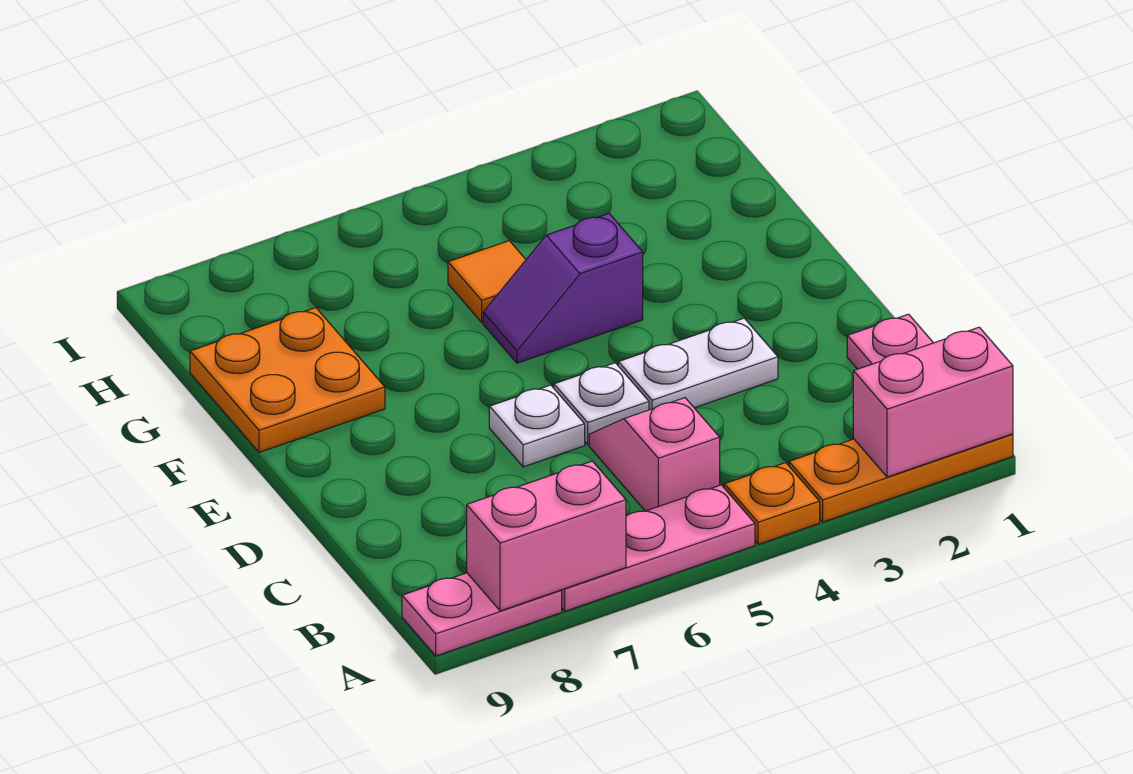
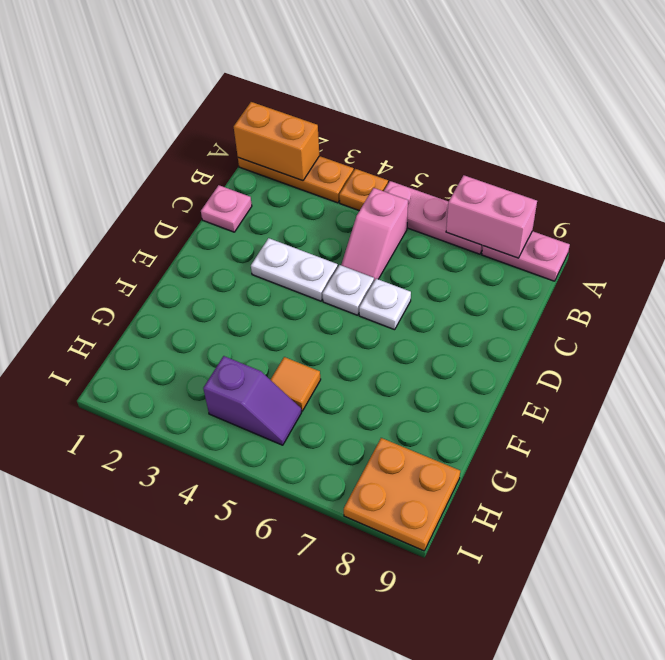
pink 1x2 brick [853,327,1013,477] -> orange 1x2 brick [234,102,319,181]
purple 1x2 slope [483,214,643,363] -> purple 1x2 slope moved to [203,356,302,445]
orange 2x2 plate [190,308,385,452] -> orange 2x2 plate moved to [344,438,460,551]

